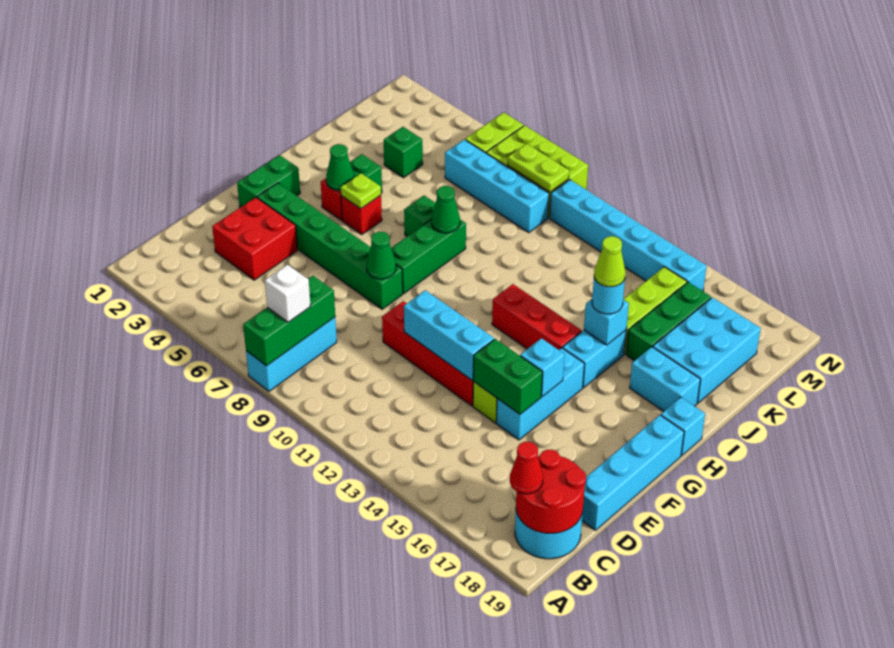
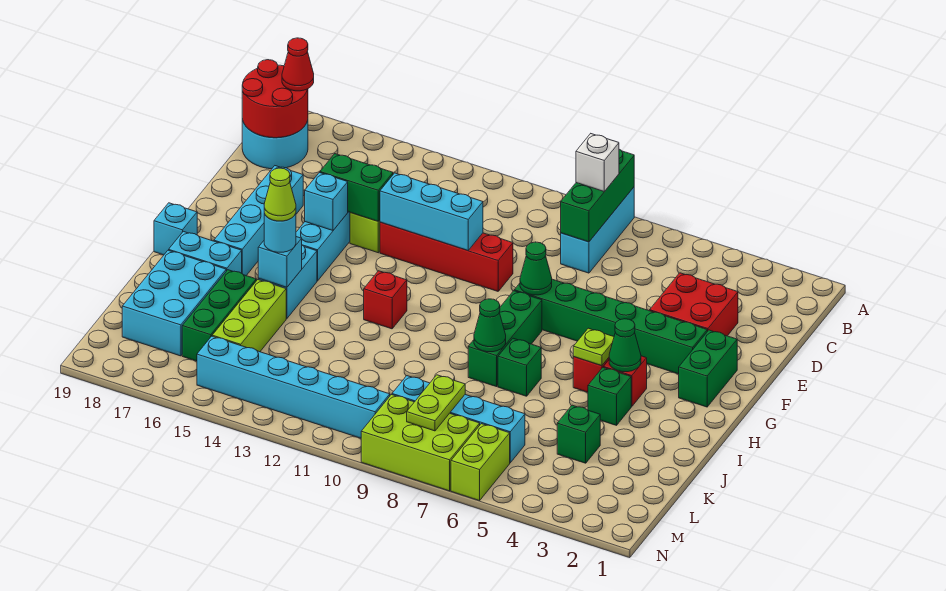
cyan 1x4 brick [582,415,684,530] -> cyan 1x4 brick moved to [214,166,303,275]
red 1x3 brick [492,284,582,350] -> red 1x1 brick [364,271,407,329]
lime 1x2 plate [508,144,569,192] -> lime 1x2 plate turned to [407,375,465,431]

